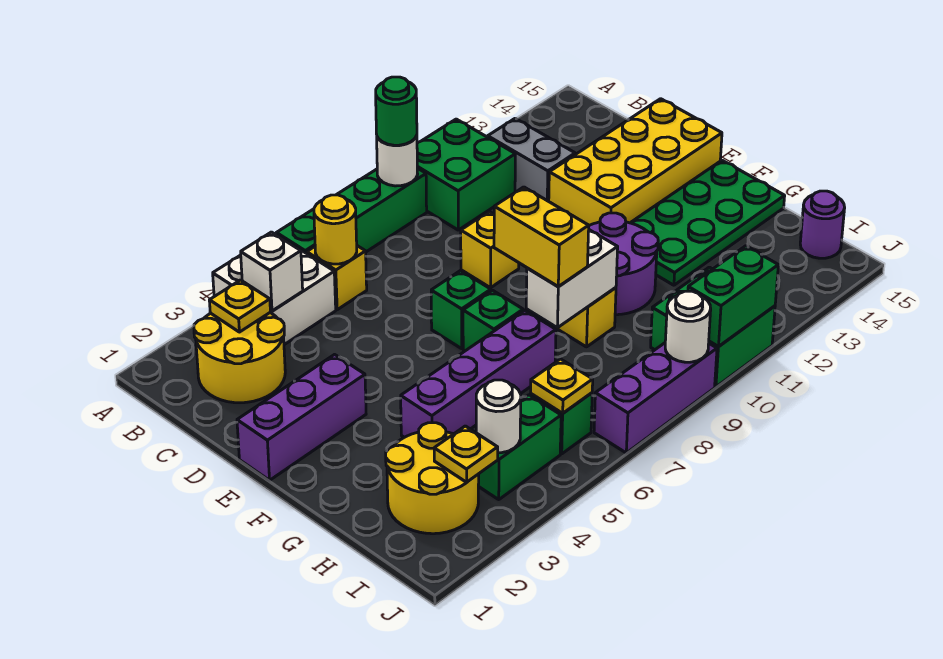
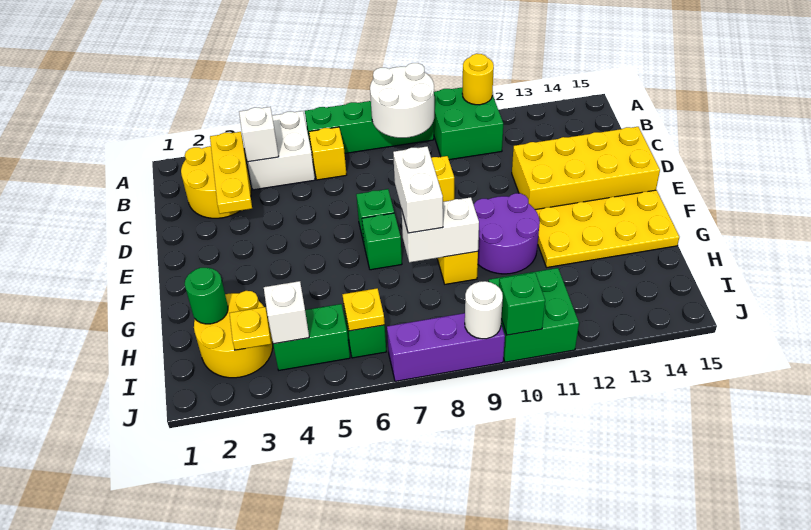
white 1x1 round brick [377,136,418,186] -> white 2x2 round brick [370,63,434,138]
green 1x1 round brick [376,77,417,145] -> green 1x1 round brick moved to [185,268,228,324]
yellow 1x1 plate [209,280,270,332] -> yellow 1x3 plate [210,132,252,214]
yellow 1x1 round brick [314,195,357,264] -> yellow 1x1 round brick moved to [462,54,494,105]
grey 1x2 brick [488,118,575,201] -> none
purple 1x3 brick [237,355,366,480] -> none
yellow 1x2 brick [494,187,589,287] -> white 1x2 brick [393,147,443,233]
green 2x4 plate [631,160,785,285] -> yellow 2x4 plate [536,190,679,267]
purple 1x4 brick [401,310,556,437] -> none
white 1x1 round brick [476,380,521,453] -> white 1x1 brick [264,281,309,344]
purple 1x1 round brick [800,191,845,258] -> none
green 1x2 brick [688,246,778,346] -> green 1x1 brick [499,273,545,335]

